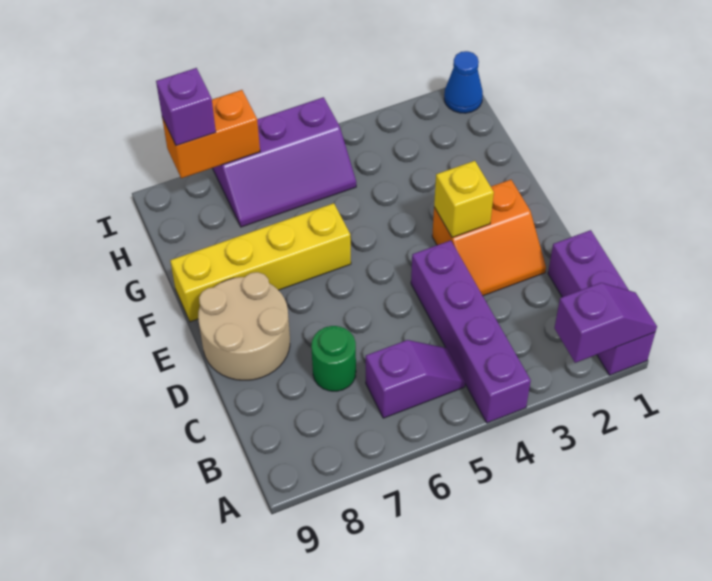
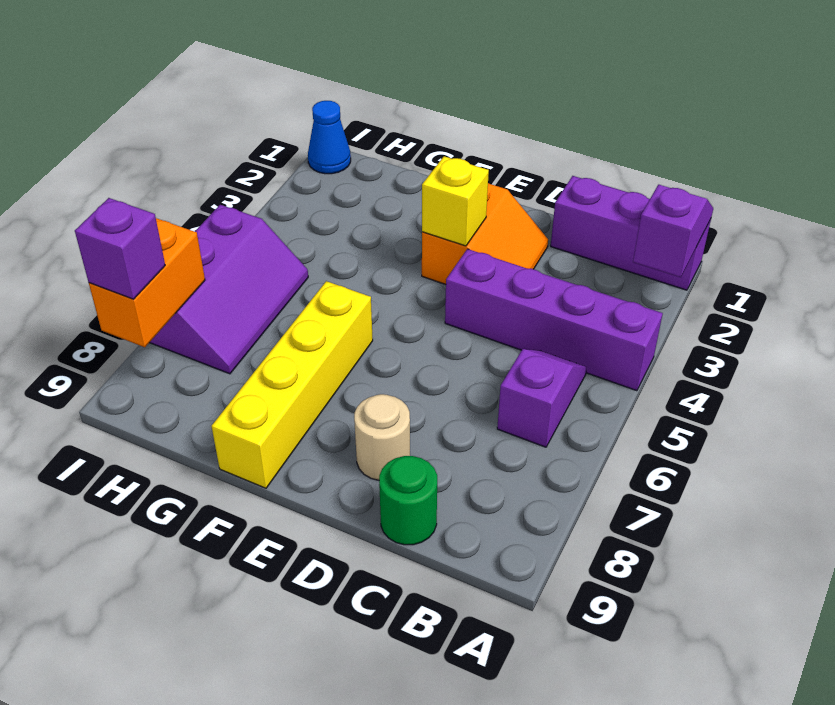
green 1x1 round brick [311,326,356,391] -> green 1x1 round brick moved to [379,456,437,545]
tan 2x2 round brick [198,272,290,380] -> tan 1x1 round brick [354,394,410,480]

